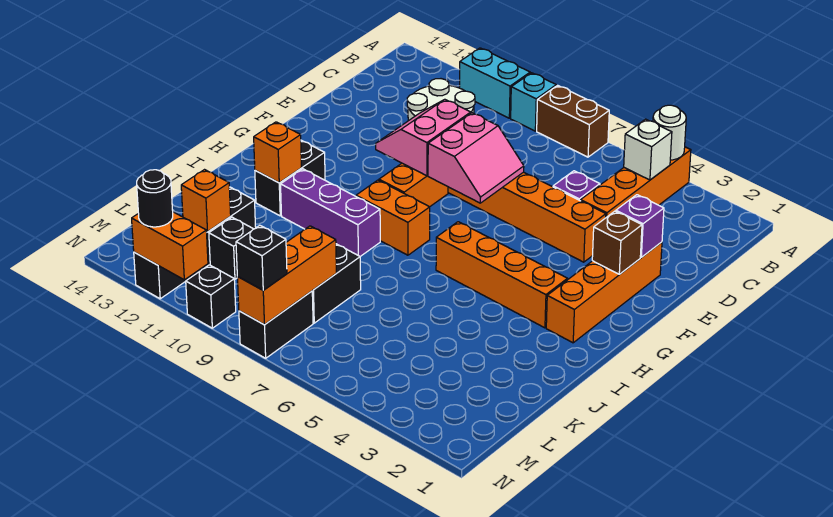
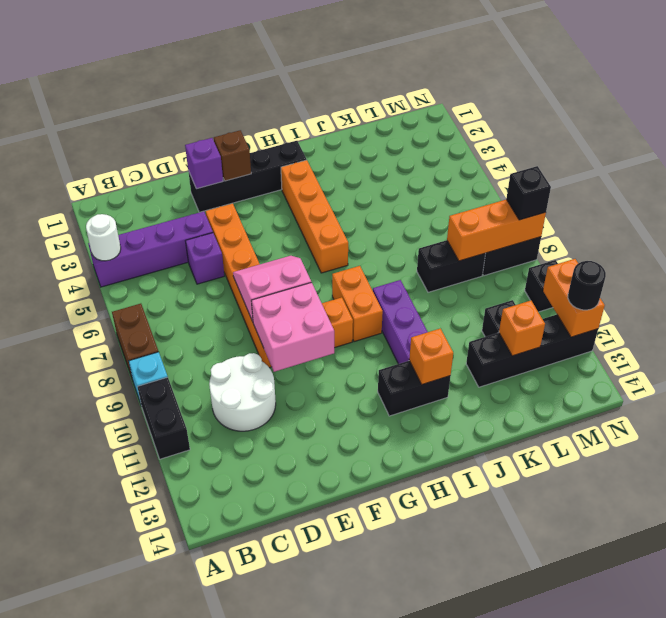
orange 1x4 brick [581,147,691,217] -> purple 1x4 brick [88,211,213,287]
cyan 1x2 brick [459,48,530,118] -> black 1x2 brick [137,377,190,459]
white 1x1 brick [624,119,672,180] -> none
orange 1x4 brick [546,242,662,343] -> black 1x4 brick [188,141,307,212]
pink 2x2 slope [376,99,471,176] -> pink 2x2 brick [251,282,334,372]

